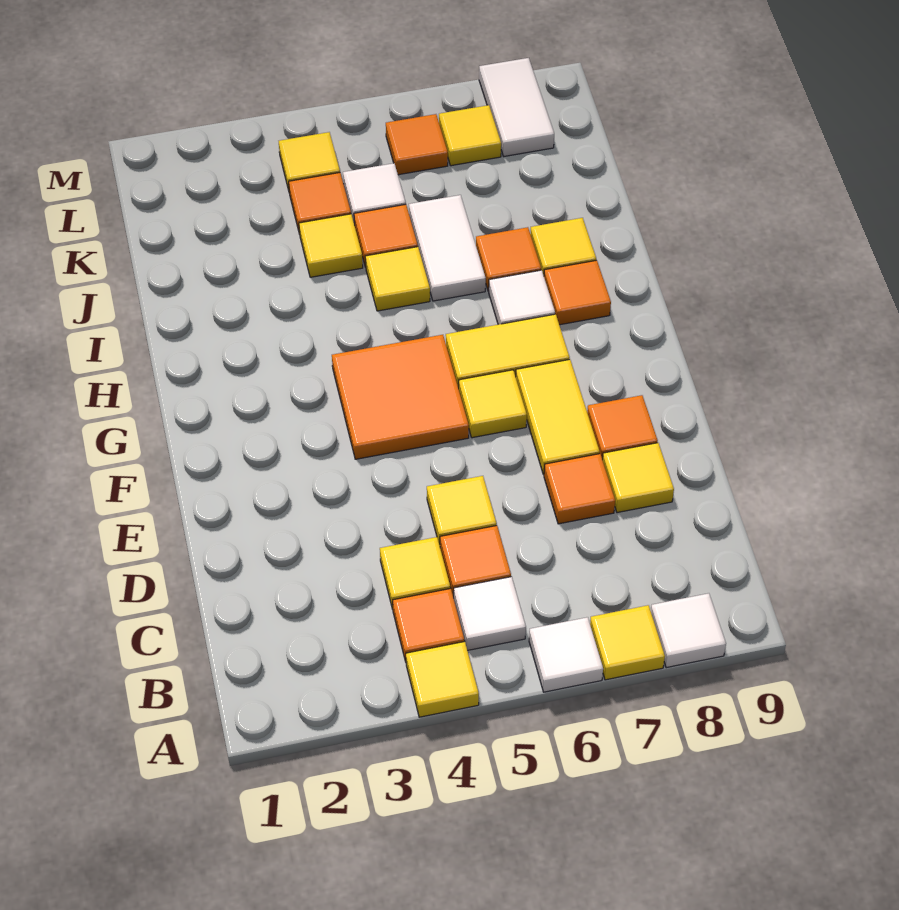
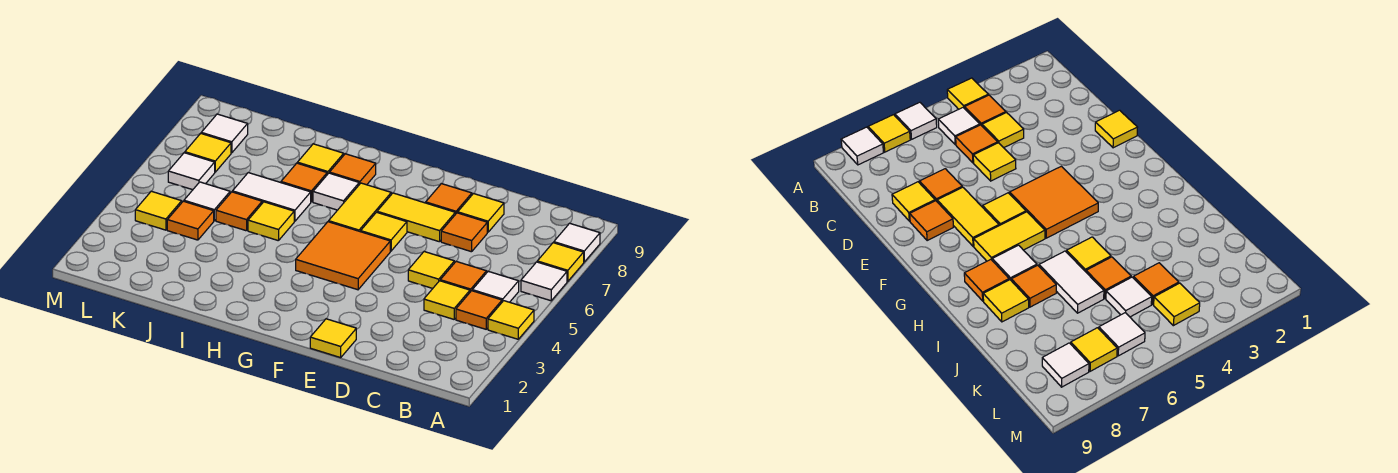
yellow 1x1 tile [299,214,363,277] -> yellow 1x1 tile moved to [310,319,356,358]
orange 1x1 tile [386,114,448,175] -> white 1x1 tile [168,153,215,190]
white 1x2 tile [479,58,554,156] -> white 1x1 tile [201,114,248,153]

